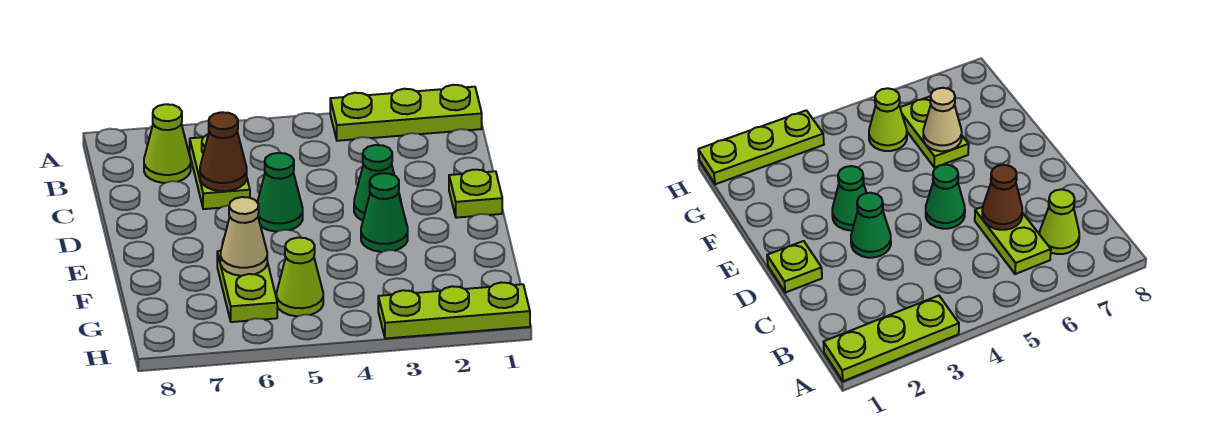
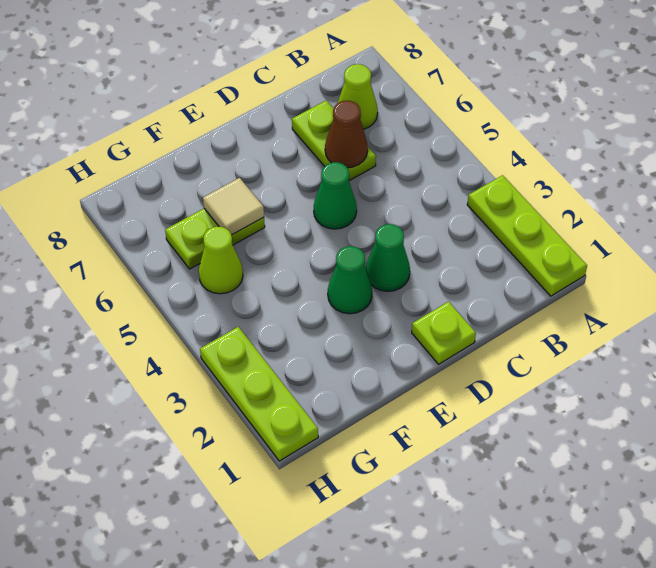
lime 1x2 plate [190,134,250,209] -> lime 1x2 plate turned to [292,100,376,181]
tan 1x1 cone [220,197,267,276] -> tan 1x1 tile [203,178,264,235]

